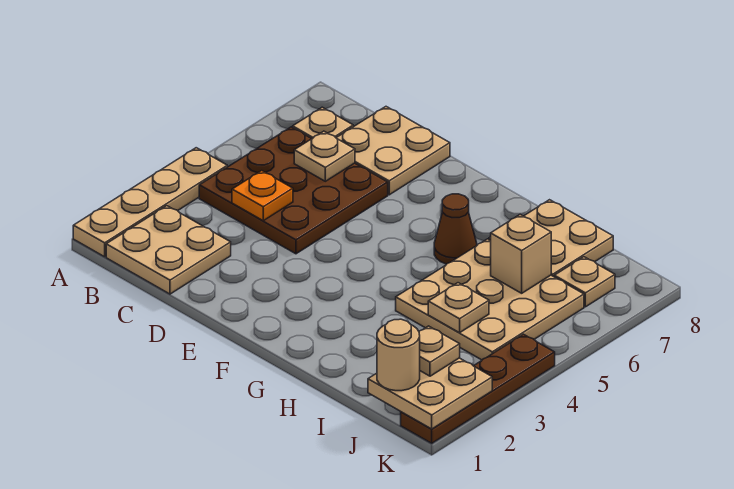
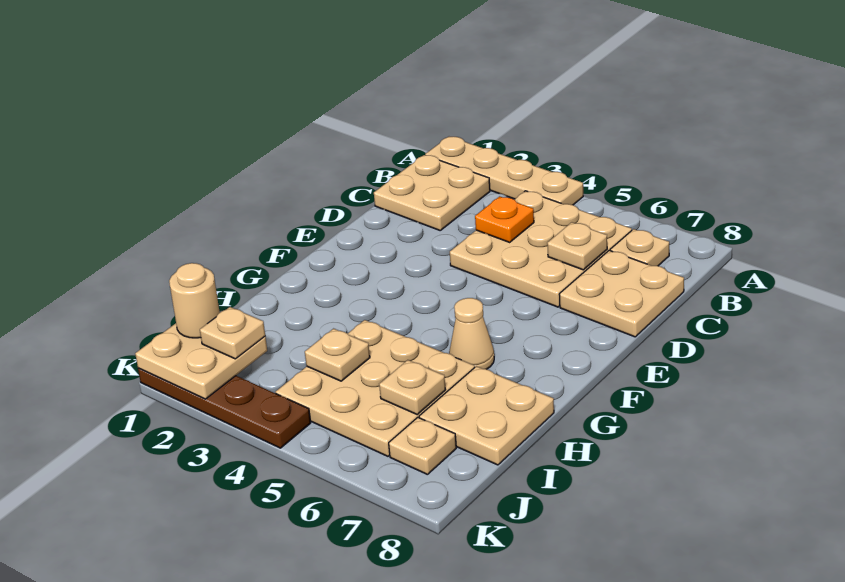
brown 3x3 plate [199,127,388,254] -> tan 3x3 plate [450,191,632,307]
brown 1x1 cone [434,194,477,264] -> tan 1x1 cone [449,298,494,369]
tan 1x1 brick [491,214,551,293] -> tan 1x1 plate [379,360,446,415]

